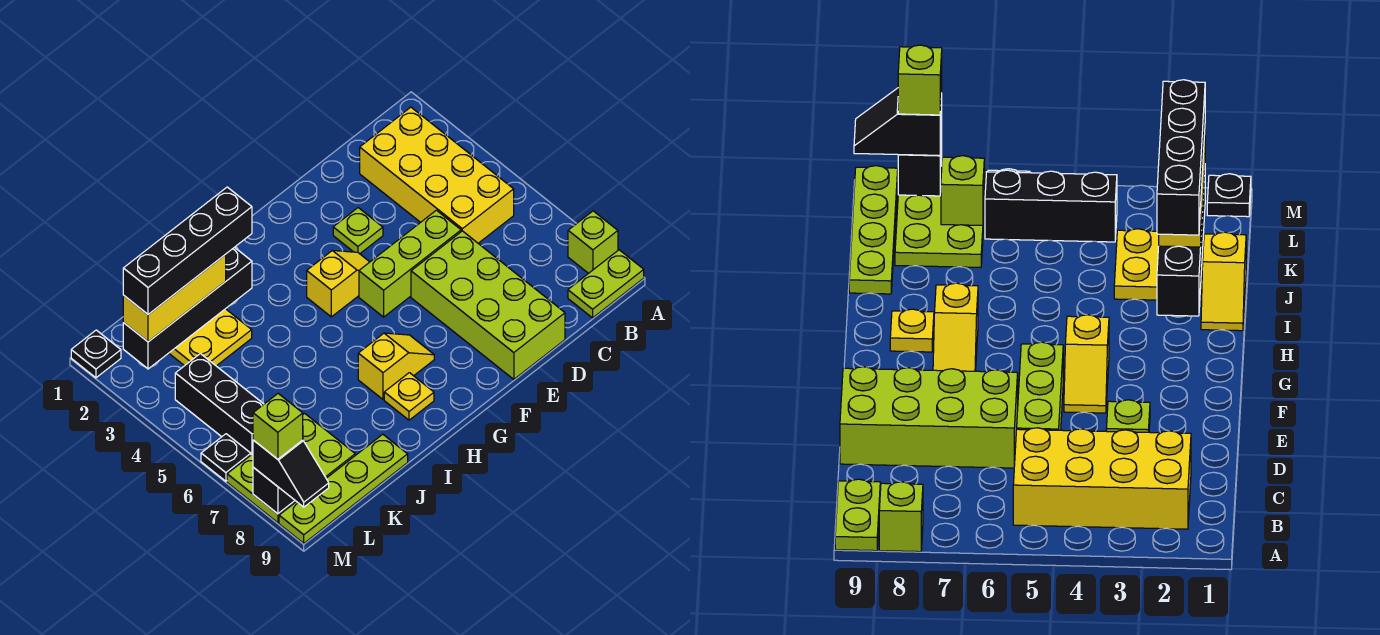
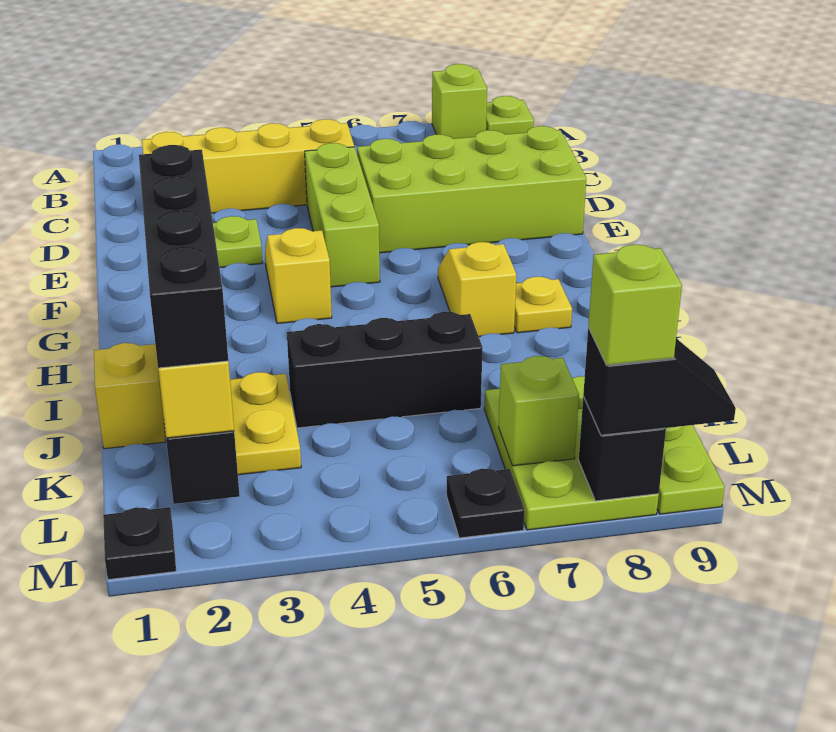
lime 1x2 plate [568,250,644,318] -> lime 1x1 plate [486,96,534,134]
yellow 2x4 brick [360,107,514,243] -> yellow 1x4 brick [142,119,354,213]
black 1x3 brick [175,354,264,455] -> black 1x3 brick moved to [287,312,483,428]

